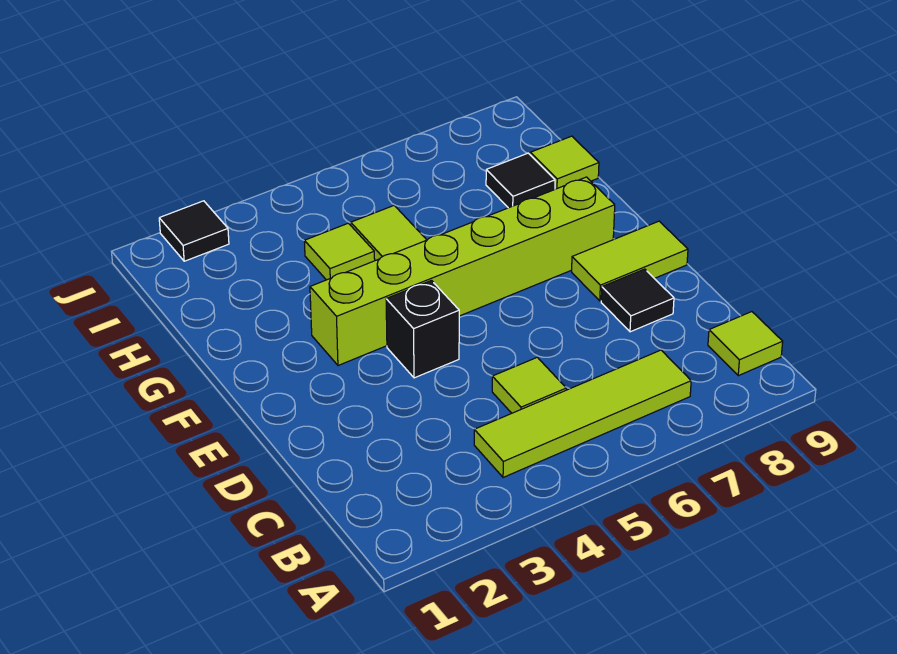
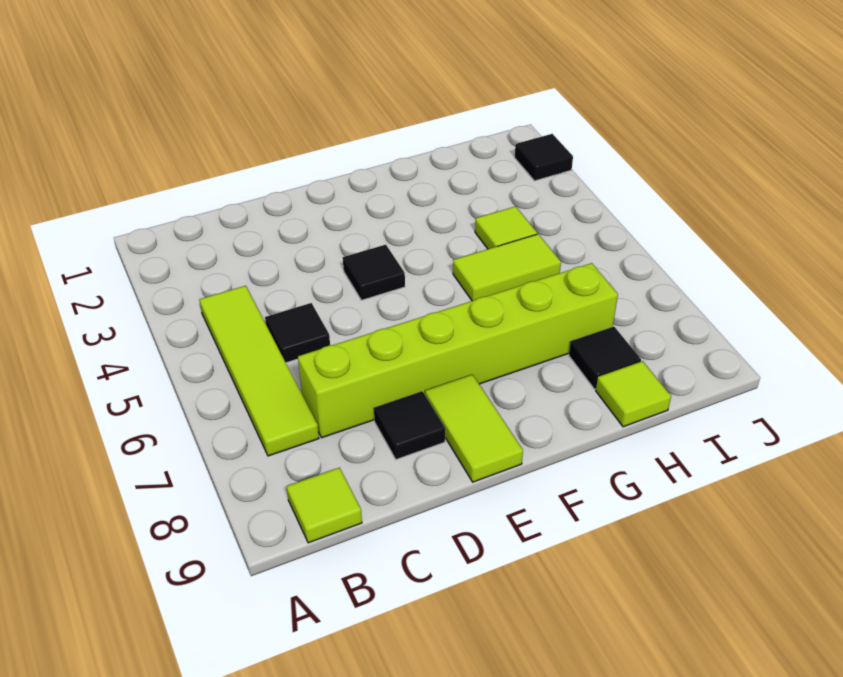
lime 1x1 tile [492,357,566,413] -> black 1x1 tile [265,303,330,363]
black 1x1 brick [386,281,459,378] -> black 1x1 tile [343,245,405,300]
lime 1x6 brick [310,177,615,365] -> lime 1x6 brick turned to [298,263,618,438]

